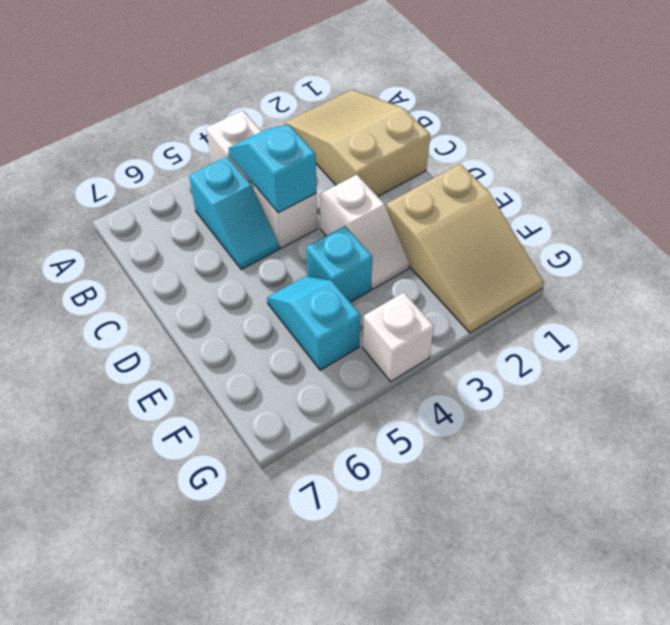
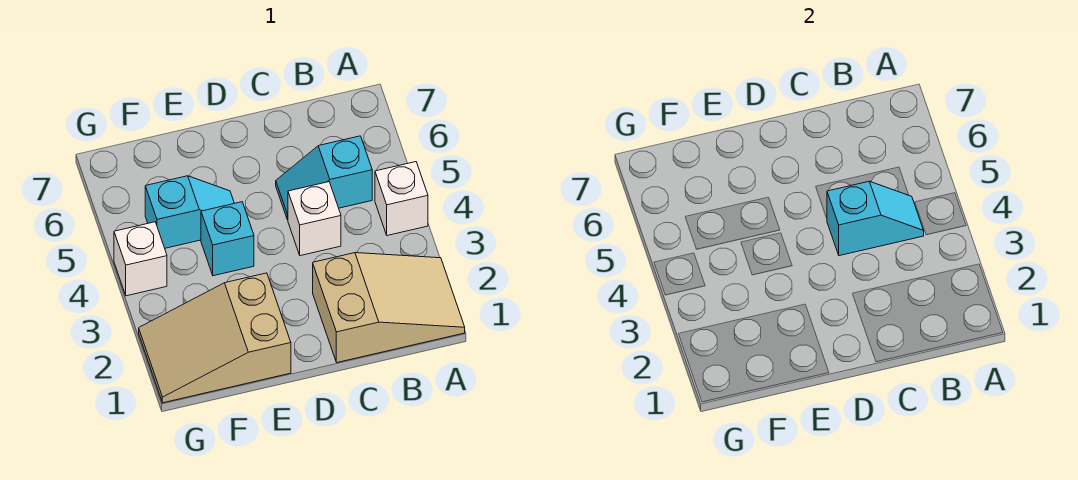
white 1x2 slope [320,175,409,289] -> none

